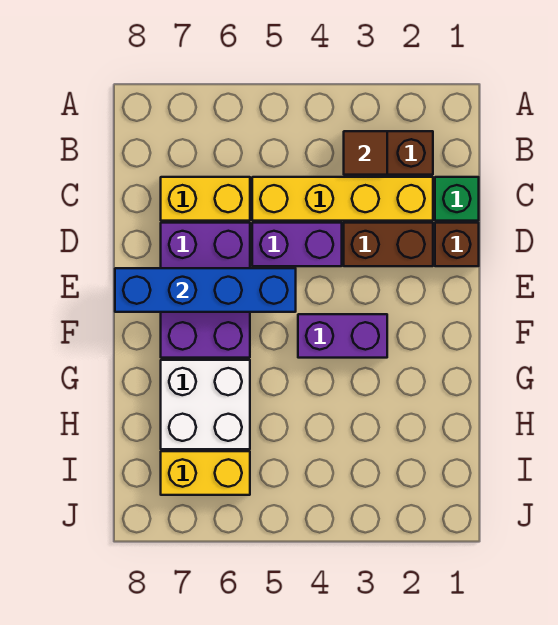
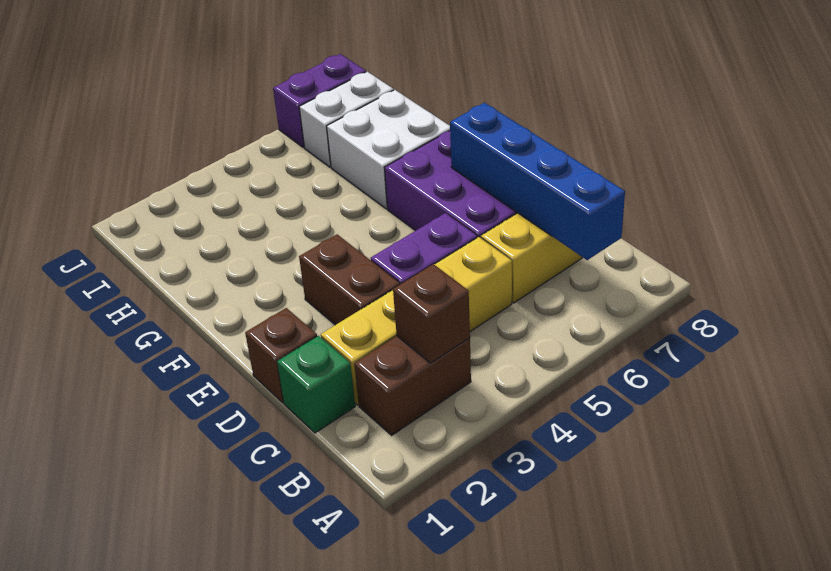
brown 1x1 tile [344,131,387,175] -> brown 1x1 brick [393,264,470,363]
brown 1x2 brick [344,223,433,266] -> brown 1x2 brick turned to [299,234,400,325]
blue 1x4 brick [115,268,296,312] -> blue 1x4 brick turned to [450,103,625,260]
purple 1x2 brick [298,314,387,358] -> purple 1x2 brick moved to [273,54,366,148]
yellow 1x2 brick [161,451,250,495] -> white 1x2 brick [299,72,394,167]

